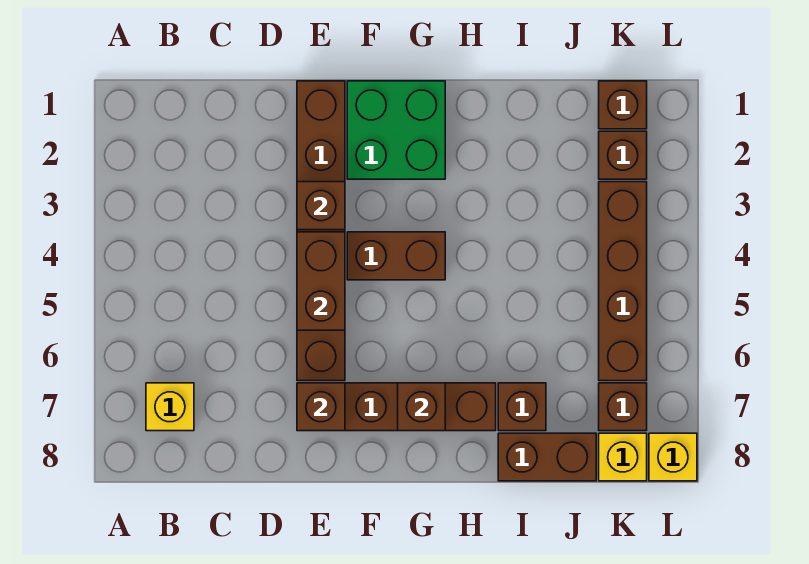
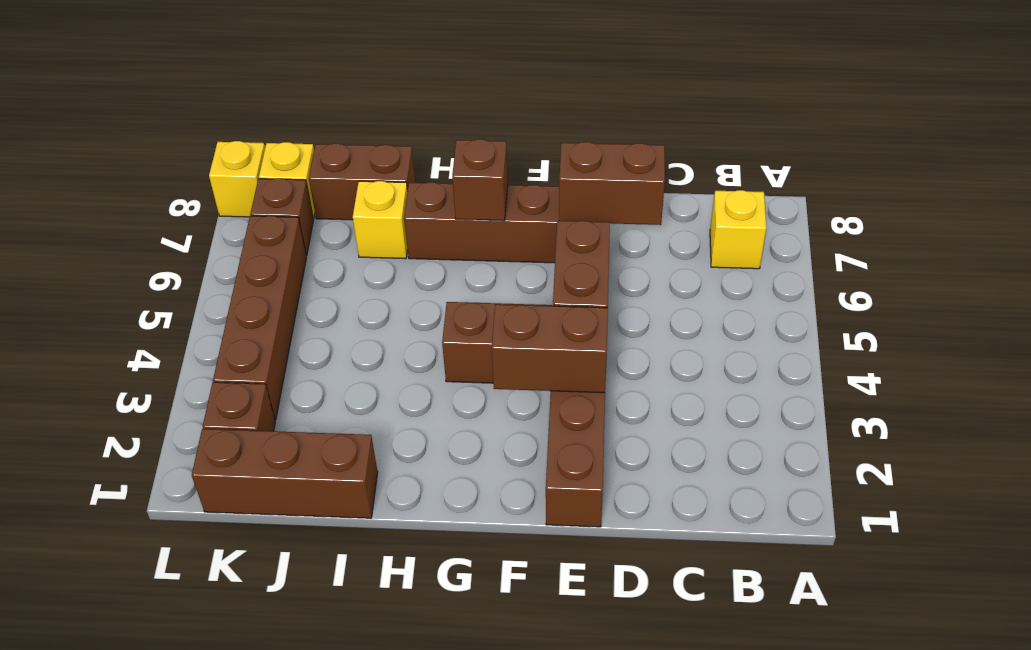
brown 1x1 brick [297,182,345,230] -> brown 1x2 brick [492,304,608,393]
brown 1x1 brick [297,383,345,431] -> brown 1x2 brick [559,142,665,225]
green 2x2 brick [347,81,445,179] -> none
brown 1x1 brick [498,383,546,431] -> yellow 1x1 brick [353,181,408,259]
brown 1x1 brick [599,81,647,129] -> brown 1x3 brick [192,429,378,518]

